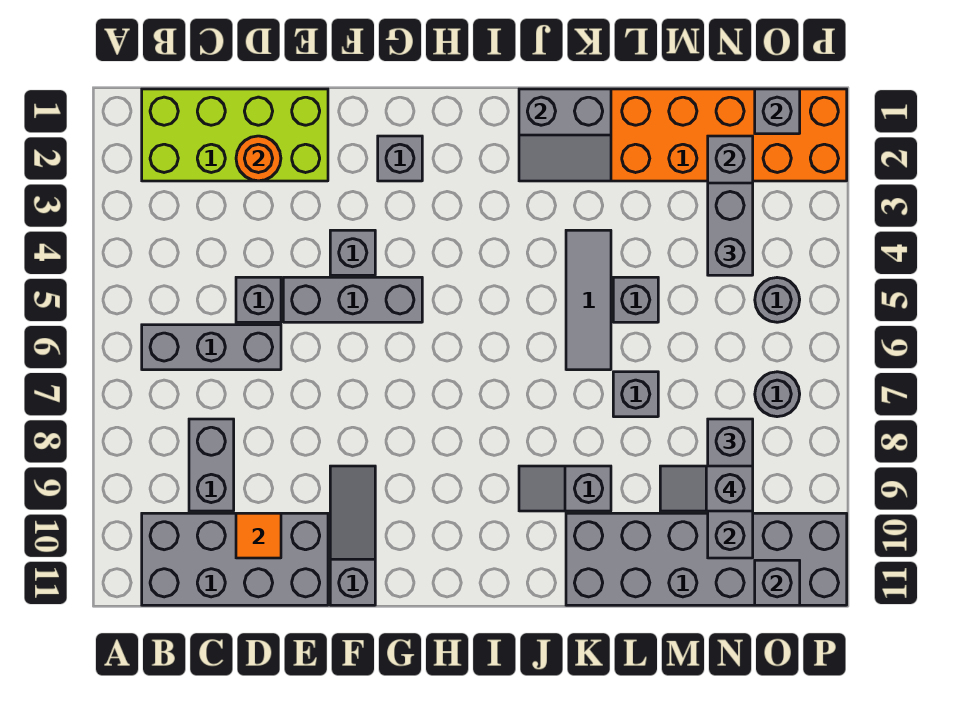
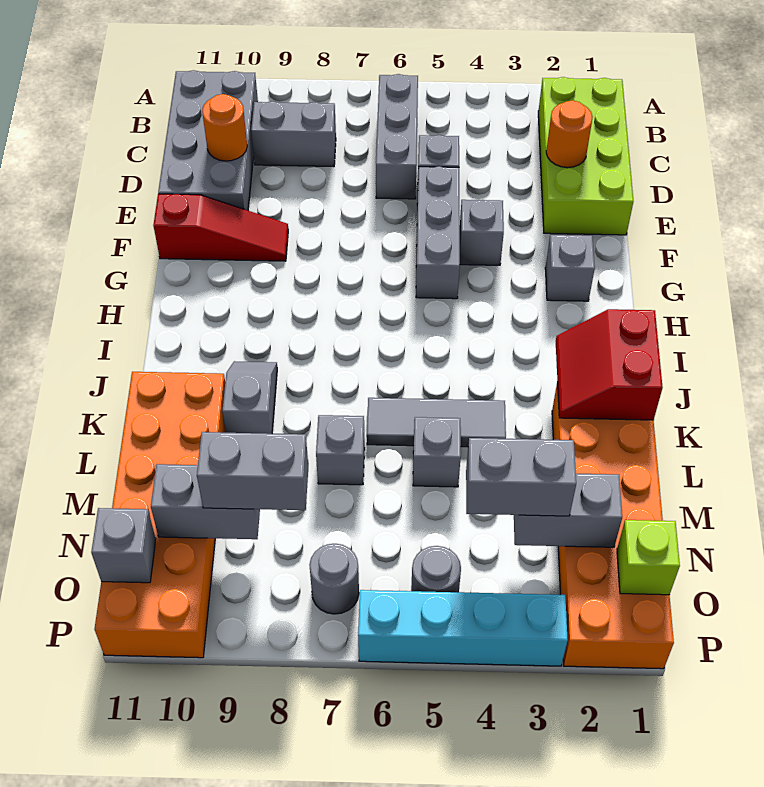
orange 1x1 tile [236,513,281,558] -> orange 1x1 round brick [202,94,247,161]
grey 1x3 slope [330,466,375,605] -> red 1x3 slope [153,194,288,261]
grey 2x2 slope [519,89,611,181] -> red 2x2 slope [556,309,663,420]
grey 2x6 brick [566,513,847,605] -> orange 2x6 brick [95,372,226,658]
grey 1x2 slope [660,466,753,511] -> none
grey 1x1 brick [755,89,800,134] -> lime 1x1 brick [617,520,680,595]
none -> cyan 1x4 brick [358,590,568,666]

